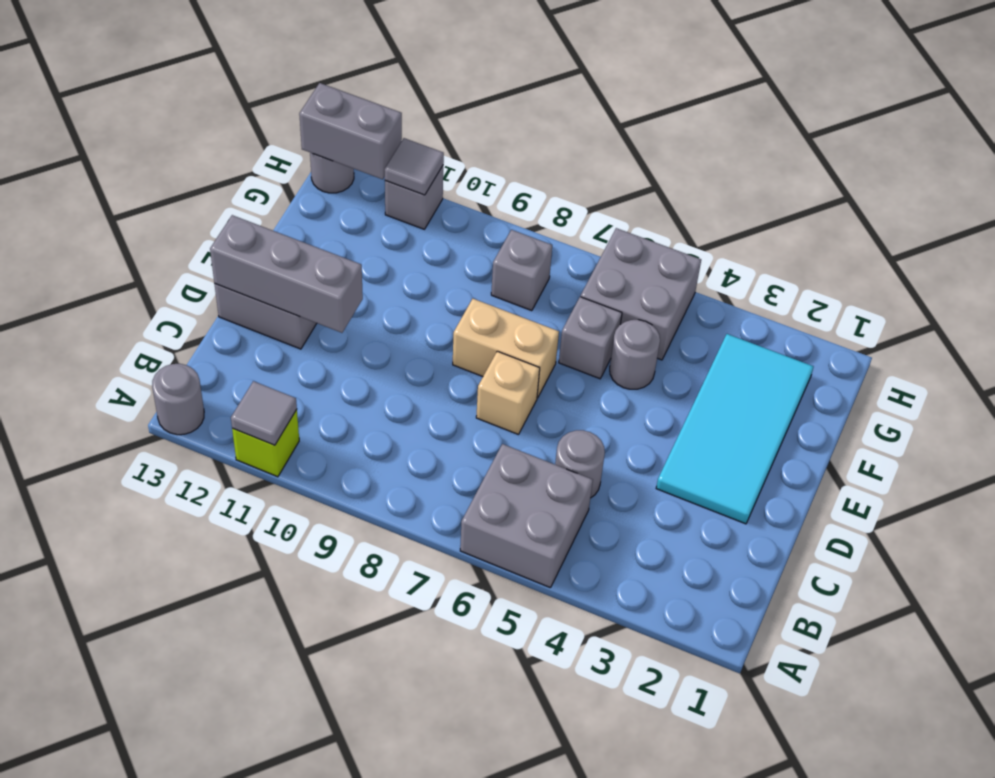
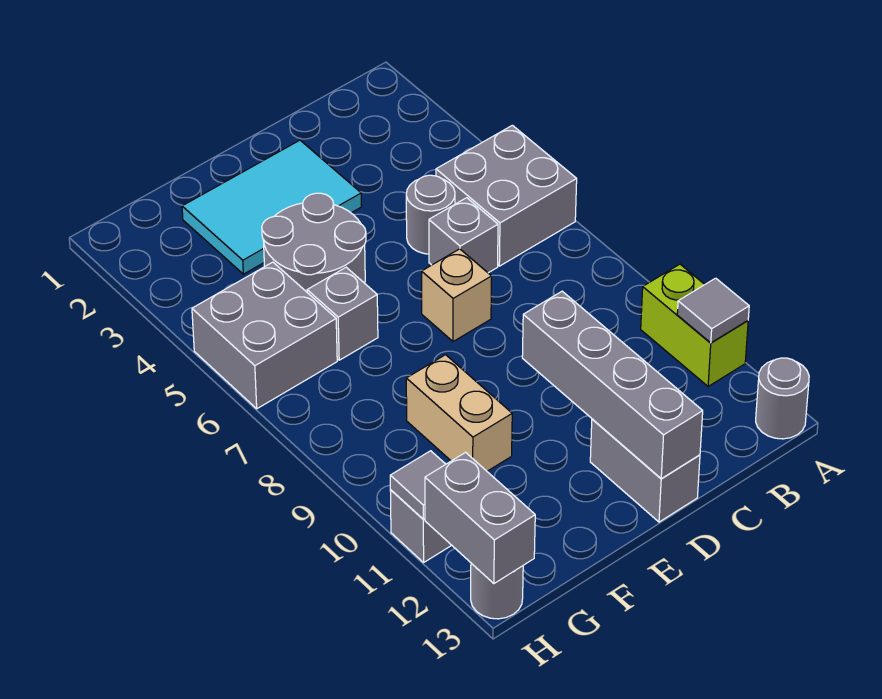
lime 1x1 brick [232,410,299,477] -> lime 1x2 brick [641,264,748,386]
cyan 2x4 tile [656,334,814,524] -> cyan 2x3 tile [182,140,362,274]
grey 1x3 brick [210,215,363,333] -> grey 1x4 brick [522,291,703,479]
tan 1x2 brick [453,299,559,398] -> tan 1x2 brick moved to [406,355,512,471]
grey 1x1 round brick [610,320,660,389] -> grey 2x2 round brick [262,193,366,292]
grey 1x1 brick [491,230,552,311] -> grey 1x1 brick moved to [429,198,498,273]

